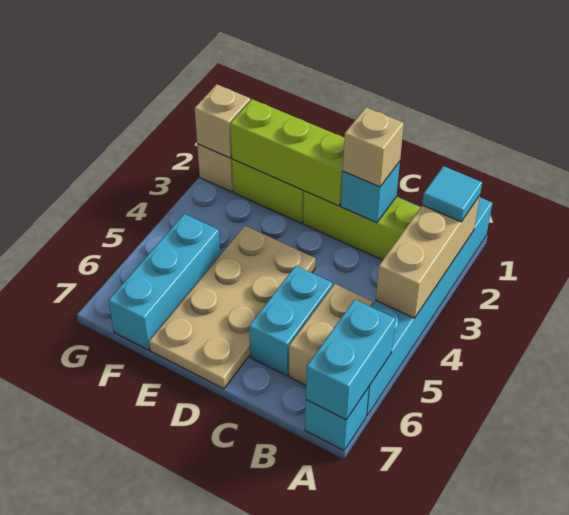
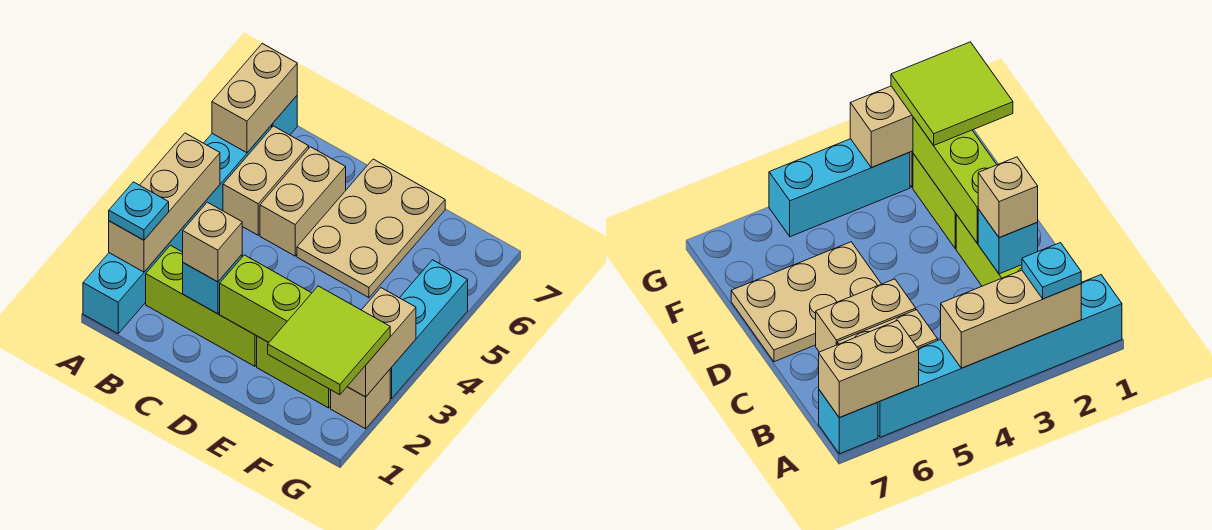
cyan 1x1 tile [422,166,482,222] -> cyan 1x1 plate [109,182,169,240]
cyan 1x2 brick [306,300,395,420] -> tan 1x2 brick [212,44,297,153]
cyan 1x2 brick [249,266,333,376] -> tan 1x2 brick [260,147,346,256]
tan 2x4 plate [149,226,316,389] -> tan 2x3 plate [297,159,445,298]
none -> lime 2x2 tile [268,286,390,395]
cyan 1x3 brick [108,214,220,350] -> cyan 1x3 brick moved to [390,260,468,399]
tan 1x1 brick [195,84,250,158] -> tan 1x2 brick [347,288,416,397]

